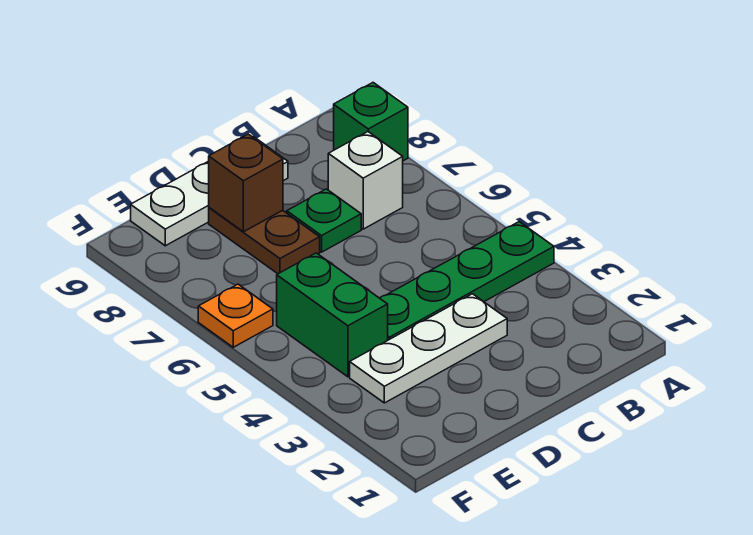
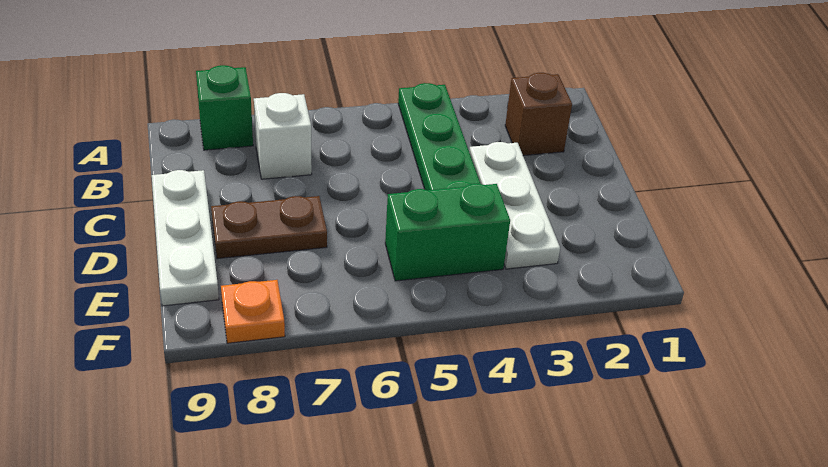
green 1x1 plate [287,189,361,252] -> none
brown 1x1 brick [209,134,283,232] -> brown 1x1 brick moved to [505,73,572,156]
orange 1x1 plate [198,284,273,347] -> orange 1x1 plate moved to [221,280,285,343]

